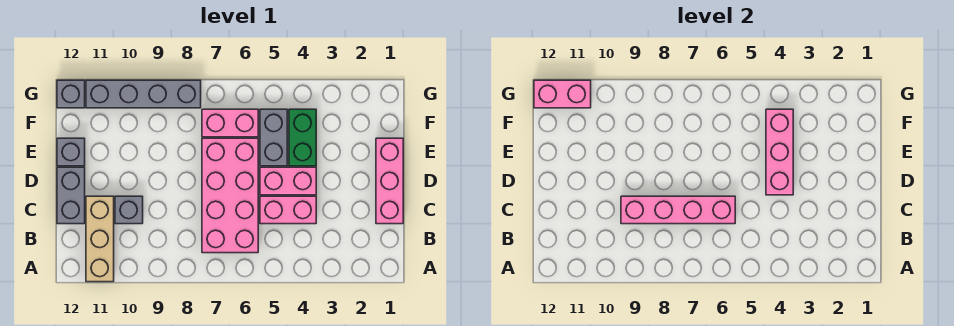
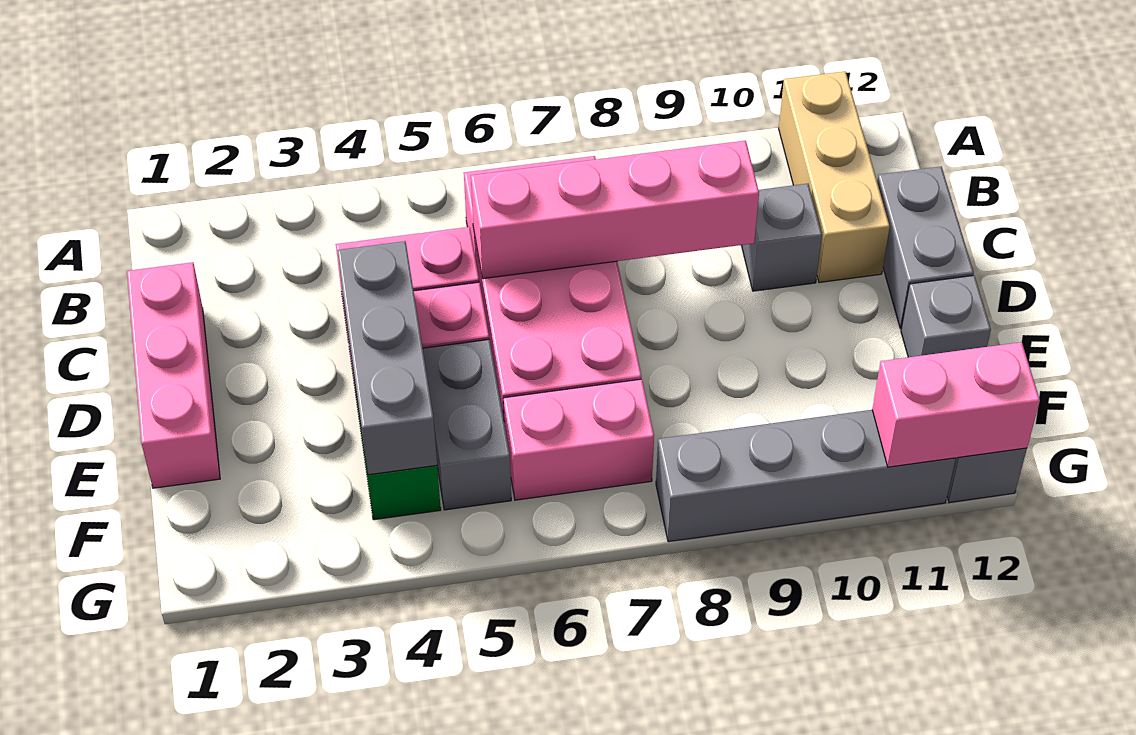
pink 1x3 brick [766,109,793,195] -> grey 1x3 brick [337,241,437,475]

